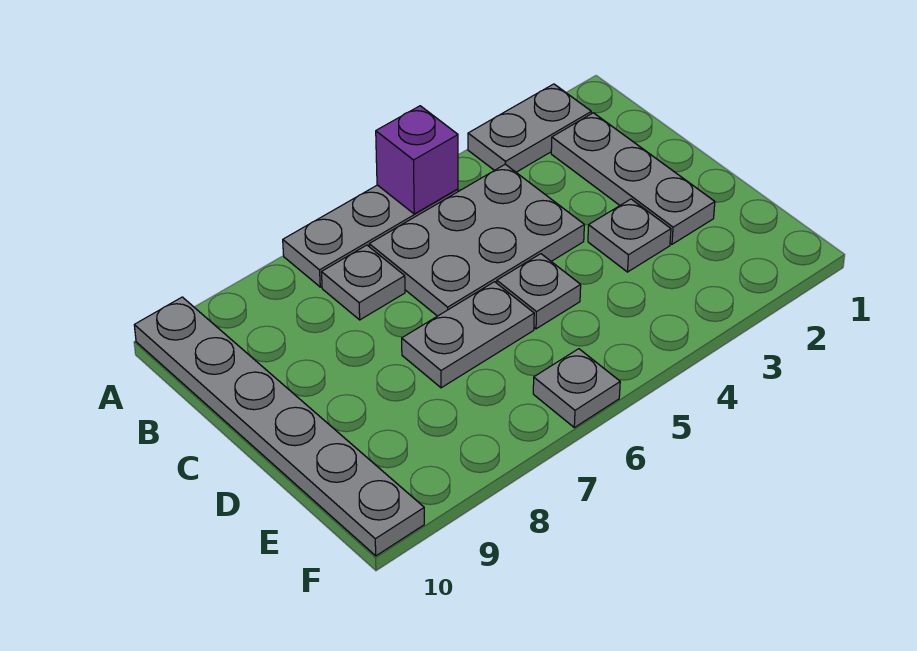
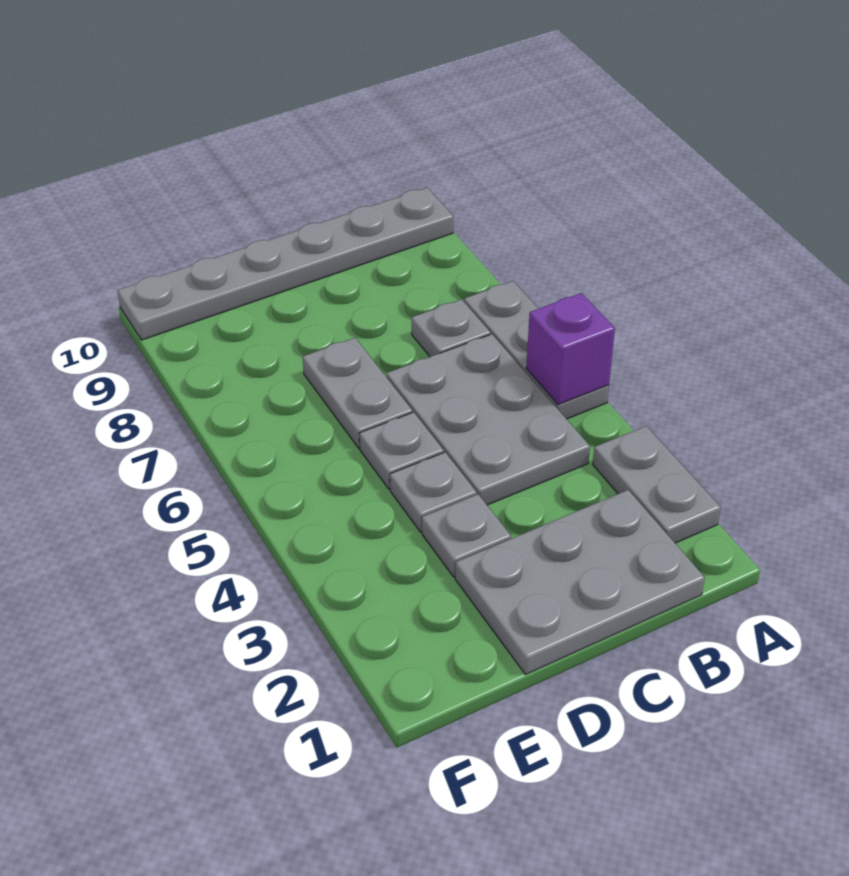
grey 1x3 plate [551,113,715,244] -> grey 2x3 plate [455,490,705,674]
grey 1x1 plate [533,349,620,428] -> grey 1x1 plate moved to [390,452,477,532]

